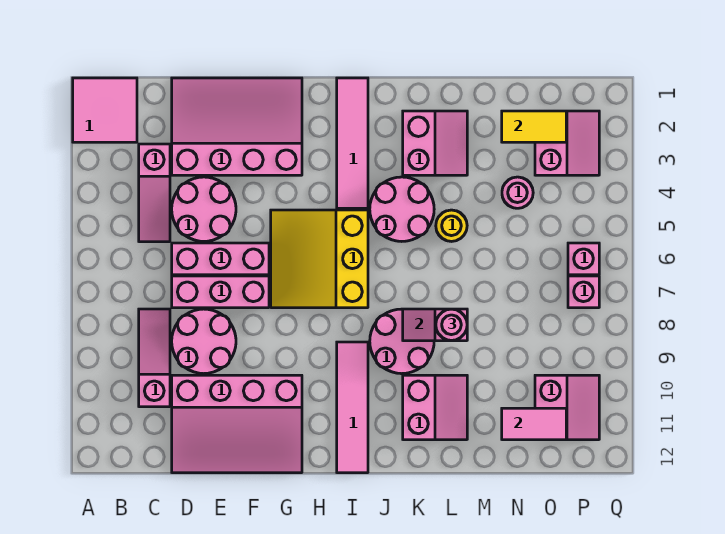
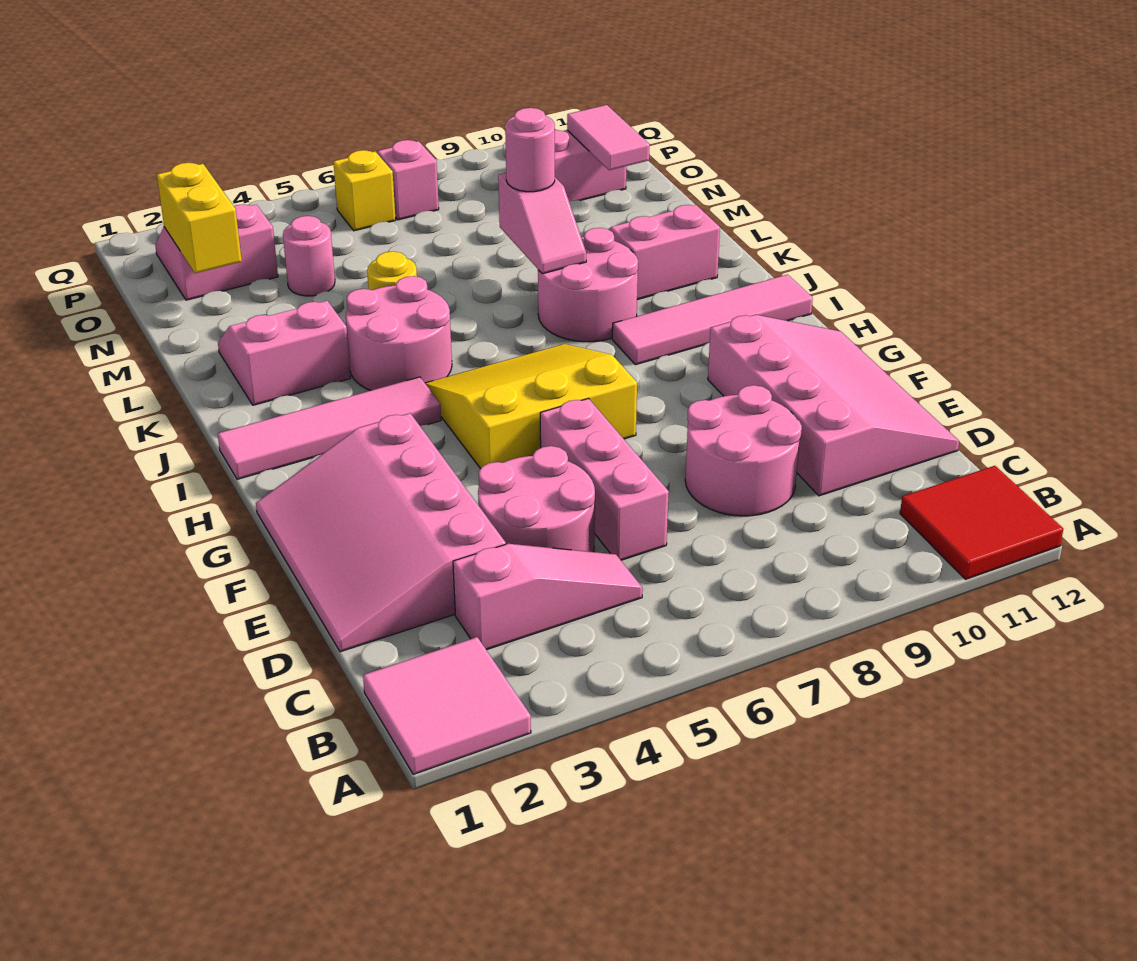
none -> red 2x2 tile [900,466,1063,579]
pink 1x3 slope [139,309,170,407] -> none
pink 1x3 brick [172,276,269,308] -> none
yellow 3x3 slope [271,210,368,308] -> yellow 3x3 slope turned to [425,344,637,469]
yellow 1x2 tile [502,111,566,142] -> yellow 1x2 brick [157,163,242,273]
pink 1x1 brick [568,243,599,275] -> yellow 1x1 brick [333,150,396,231]

